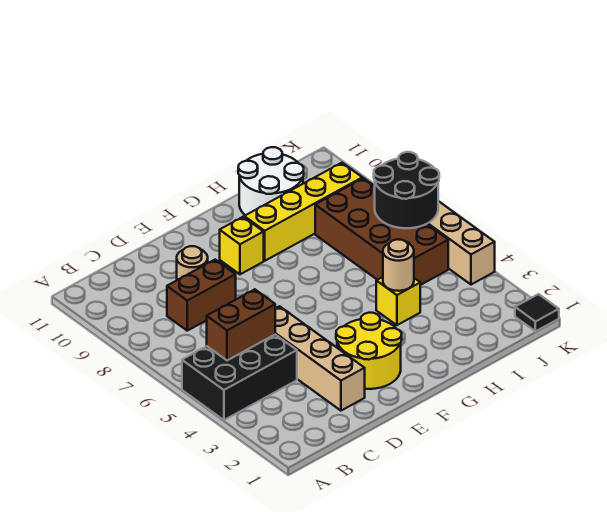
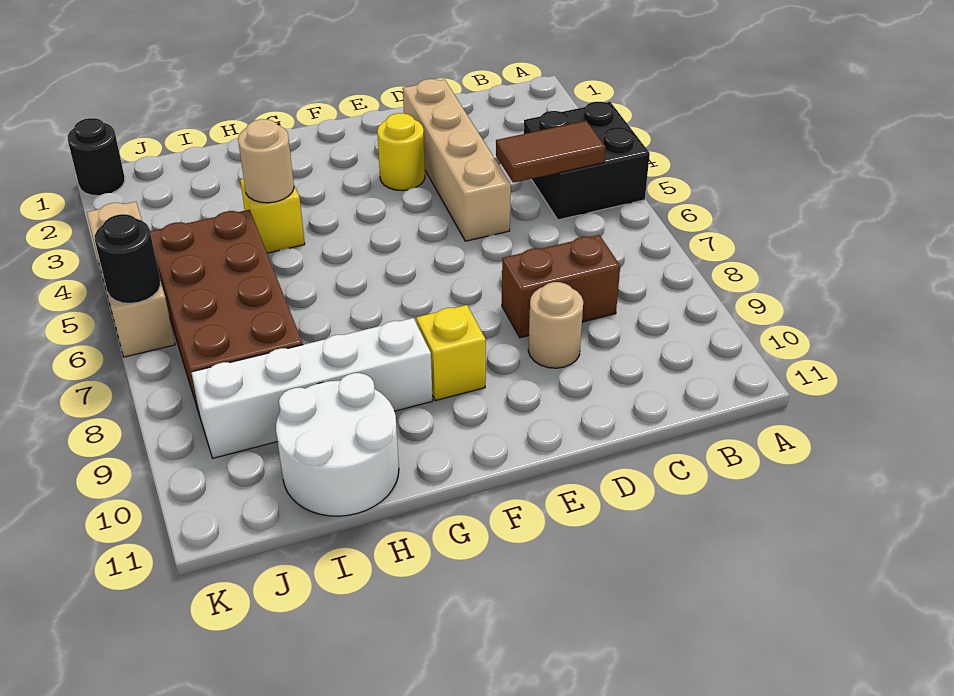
black 2x3 brick [182,335,297,420] -> black 2x2 brick [524,102,650,220]
brown 1x2 brick [207,289,276,361] -> brown 1x2 tile [496,121,605,183]
yellow 2x2 round brick [336,313,402,389] -> yellow 1x1 round brick [377,113,425,191]
yellow 1x4 brick [244,163,362,261] -> white 1x4 brick [191,318,432,458]
black 2x2 round brick [374,152,439,228] -> black 1x1 round brick [95,214,160,303]
black 1x1 tile [515,294,559,331] -> black 1x1 round brick [68,118,125,196]

